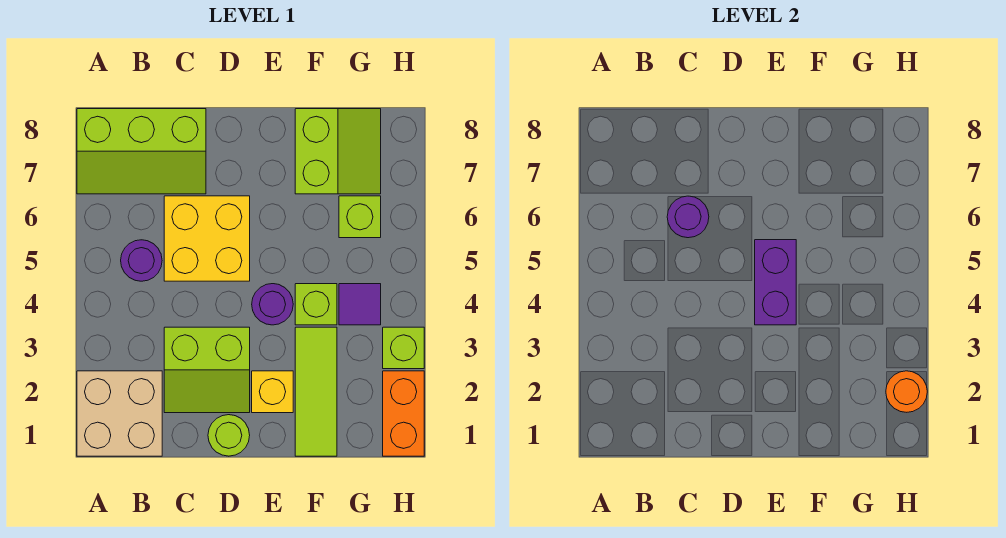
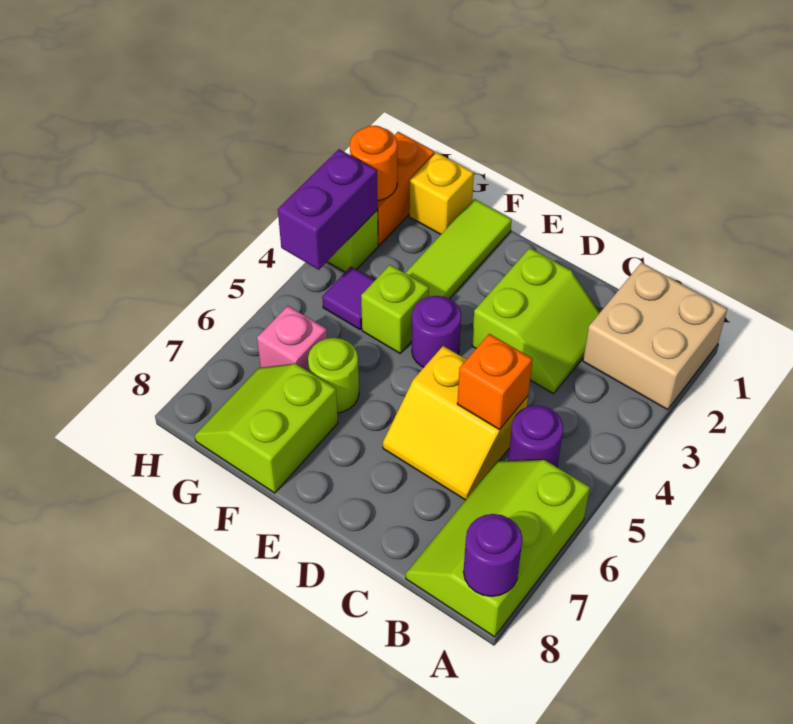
lime 2x3 slope [77,109,206,194] -> lime 2x3 slope turned to [406,460,590,637]
lime 2x2 slope [164,327,250,413] -> lime 2x2 slope turned to [472,248,600,394]
yellow 2x2 brick [164,196,250,281] -> yellow 2x2 slope [383,346,528,500]
none -> orange 1x1 brick [457,334,533,430]
purple 1x1 round brick [667,196,709,238] -> purple 1x1 round brick moved to [463,514,523,596]
lime 1x1 round brick [208,415,250,456] -> lime 1x1 round brick moved to [308,338,359,413]
yellow 1x1 brick [252,371,293,413] -> yellow 1x1 brick moved to [409,152,474,234]
purple 1x2 brick [755,240,796,325] -> purple 1x2 brick moved to [278,149,378,270]
lime 1x1 brick [339,196,381,238] -> pink 1x1 brick [257,306,327,372]

